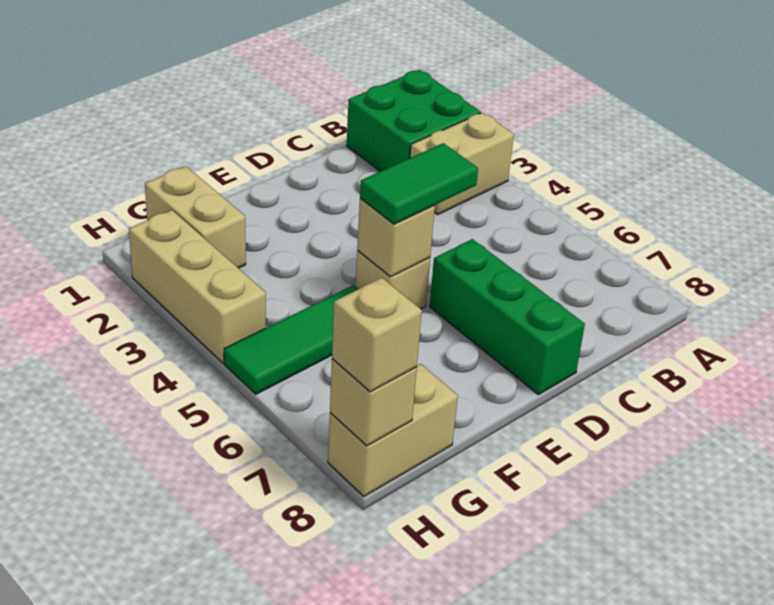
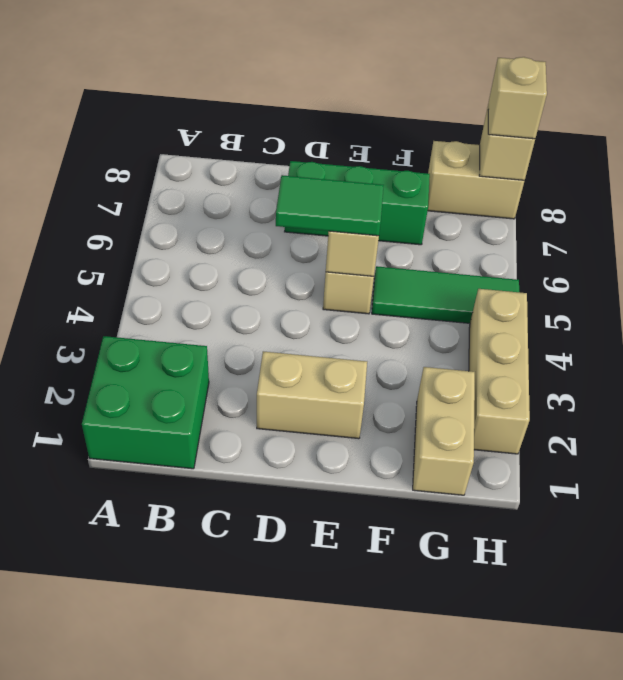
tan 1x2 brick [410,113,514,214] -> tan 1x2 brick moved to [257,351,367,439]
green 1x3 brick [430,239,585,394] -> green 1x3 brick turned to [285,161,430,245]

